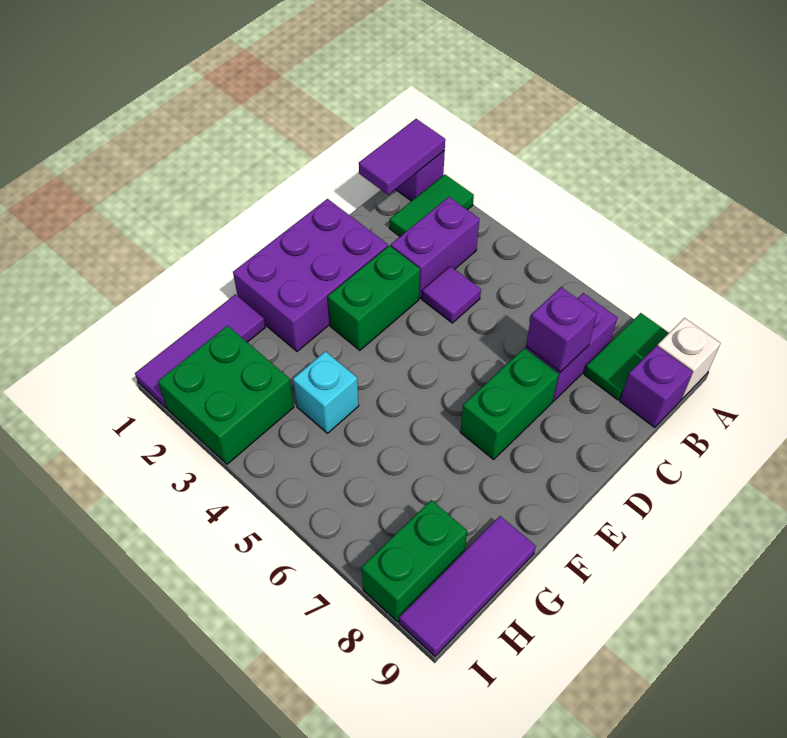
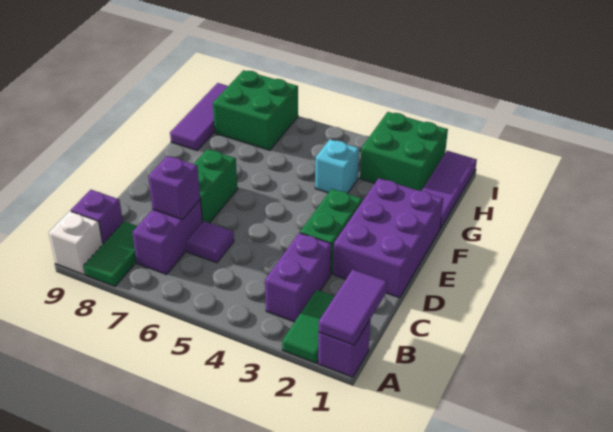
purple 1x1 tile [422,266,481,323] -> purple 1x1 tile moved to [186,221,234,263]
green 1x2 brick [362,500,467,622] -> green 2x2 brick [213,70,298,150]

